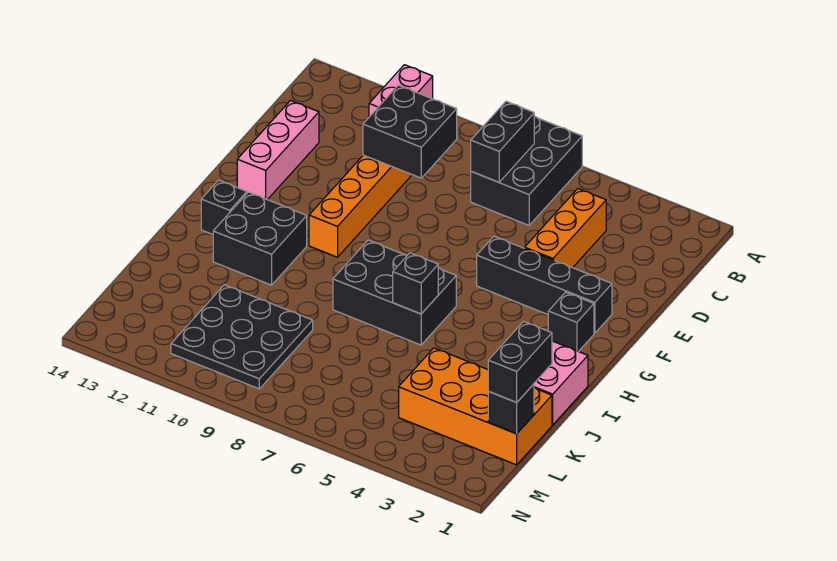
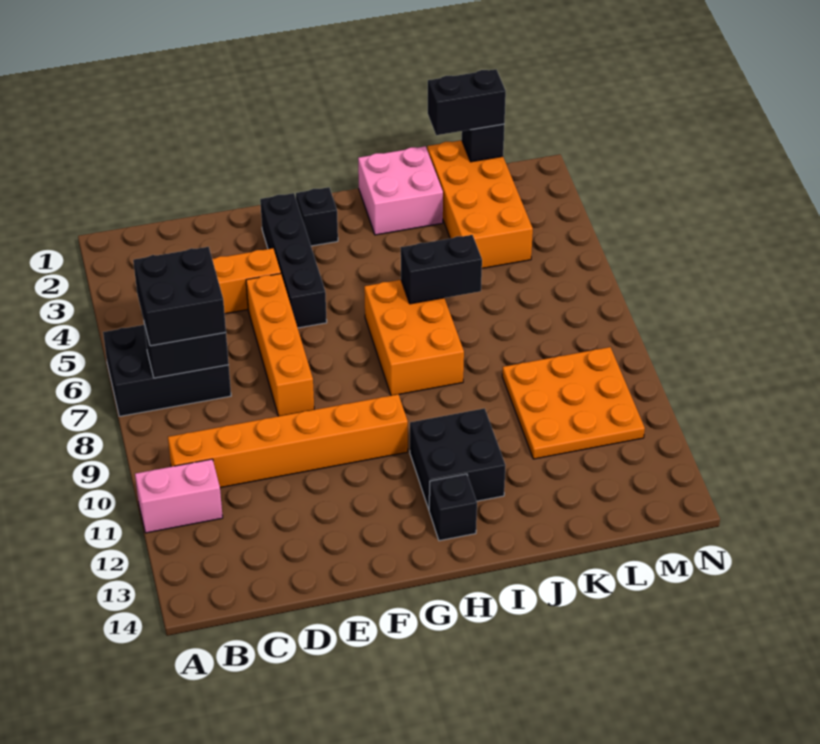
black 2x2 brick [363,85,457,178] -> black 2x2 brick moved to [133,247,226,346]
pink 1x3 brick [237,101,319,200] -> none
none -> orange 1x4 brick [246,274,314,416]
black 2x3 brick [333,240,456,345] -> orange 2x3 brick [364,280,464,396]
black 1x1 brick [393,253,438,314] -> black 1x2 brick [401,235,482,304]
black 3x3 plate [171,285,313,389] -> orange 3x3 plate [502,347,645,459]

